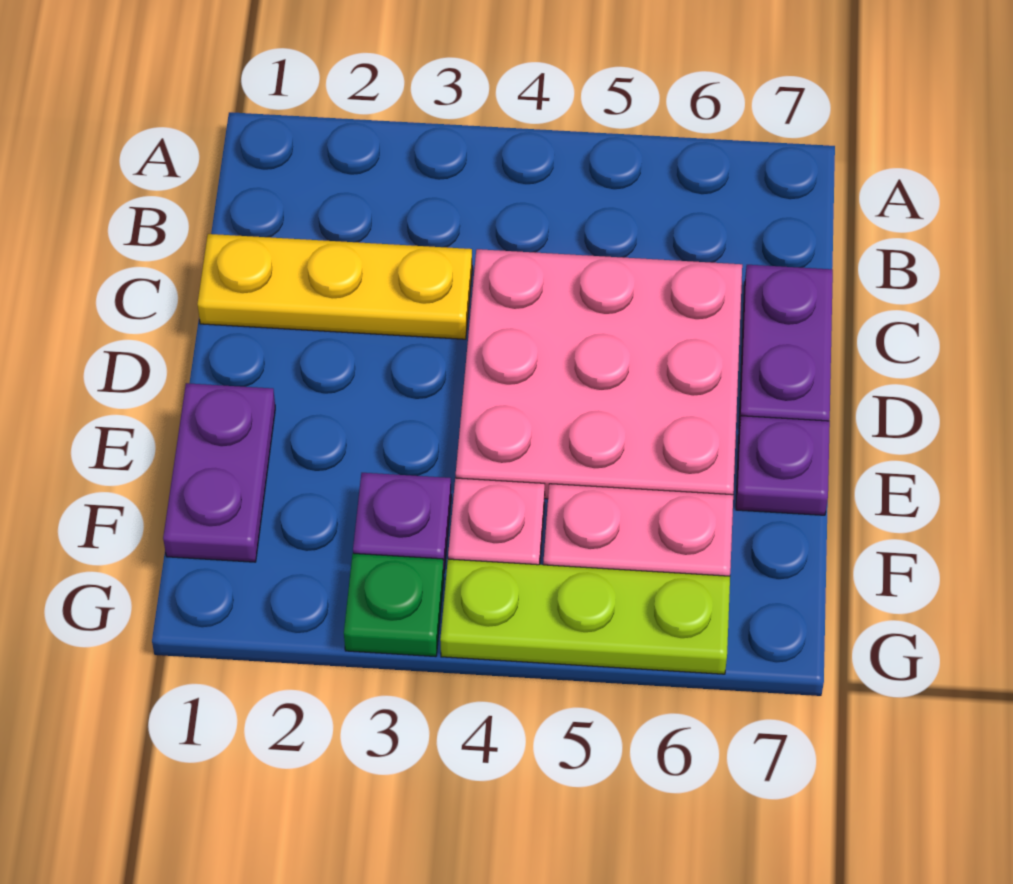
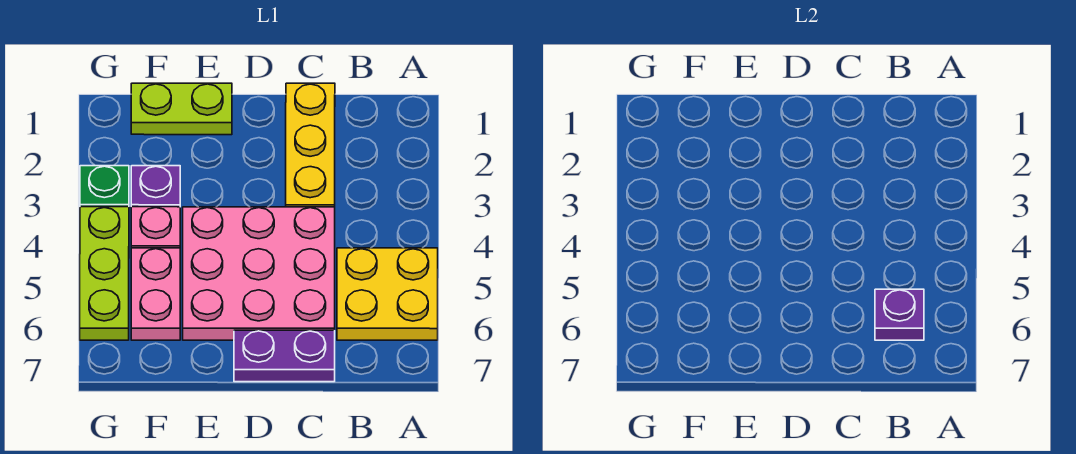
none -> yellow 2x2 plate [337,248,438,340]
purple 1x2 plate [163,383,275,562] -> lime 1x2 plate [131,83,232,135]
purple 1x1 plate [736,416,830,515] -> purple 1x1 plate moved to [875,289,924,340]

